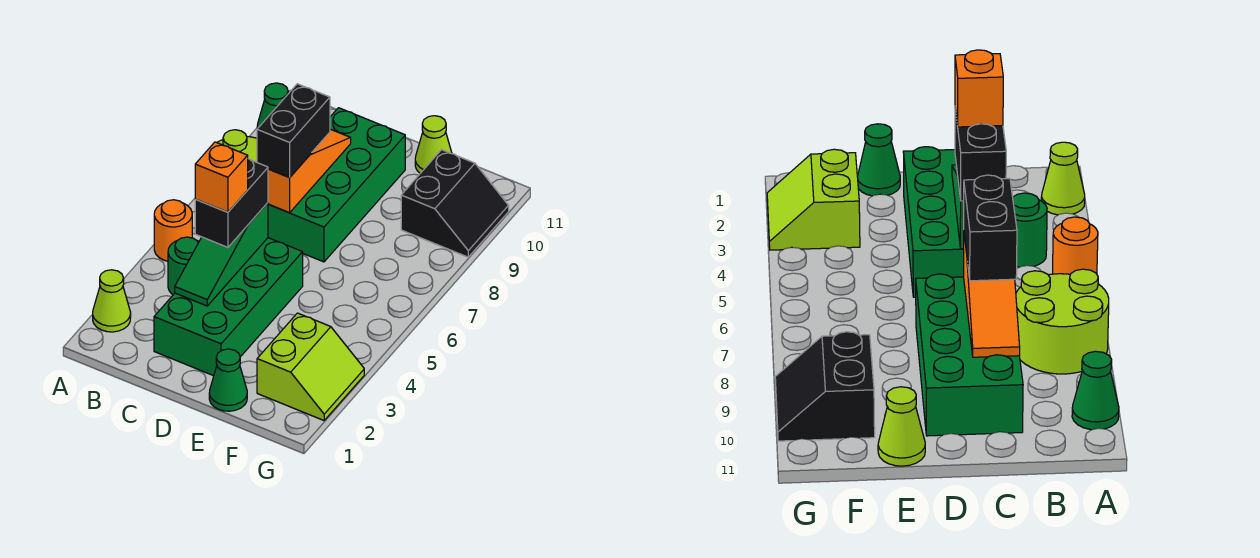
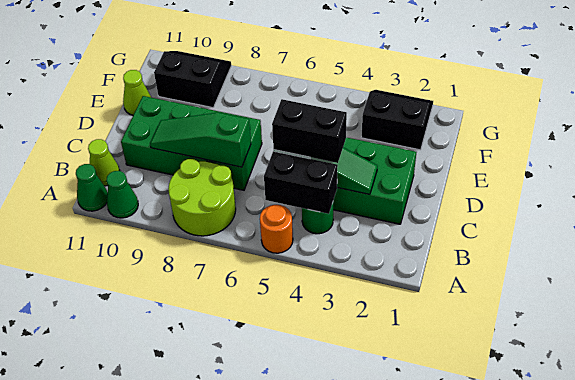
lime 1x1 cone [93,270,131,332] -> lime 1x1 cone moved to [88,139,120,186]
orange 1x1 brick [195,142,248,212] -> none
orange 1x3 slope [268,129,351,213] -> green 1x3 slope [150,113,251,167]
black 1x2 brick [257,84,330,177] -> black 1x2 brick moved to [264,151,338,214]
green 1x1 cone [209,349,247,411] -> green 1x1 cone moved to [76,164,108,211]
lime 2x2 slope [257,313,364,420] -> black 2x2 slope [361,90,433,150]

